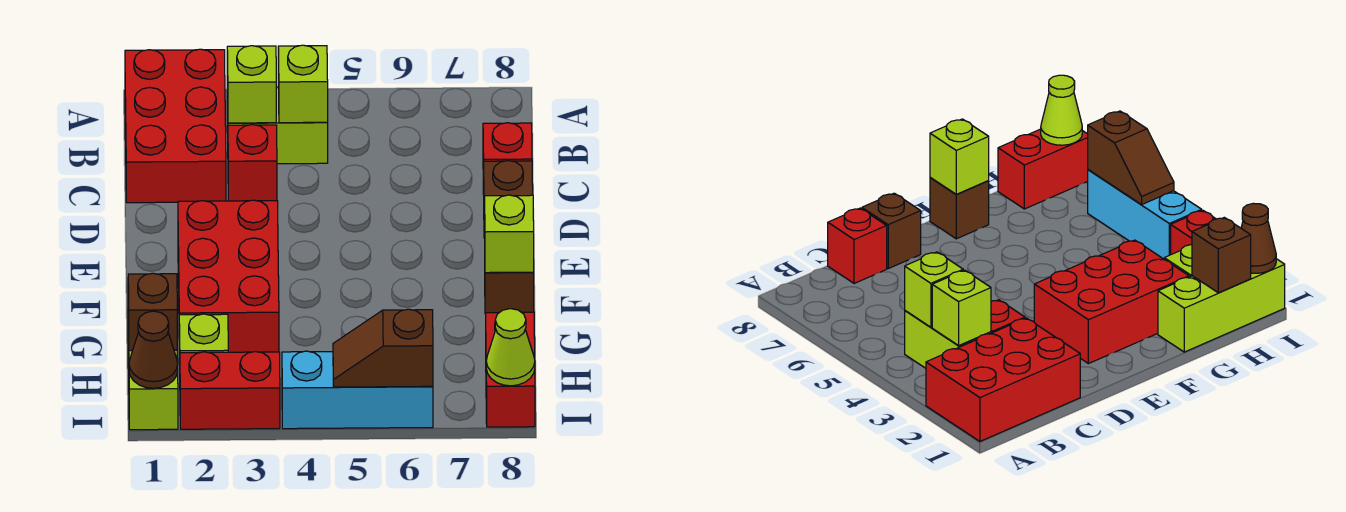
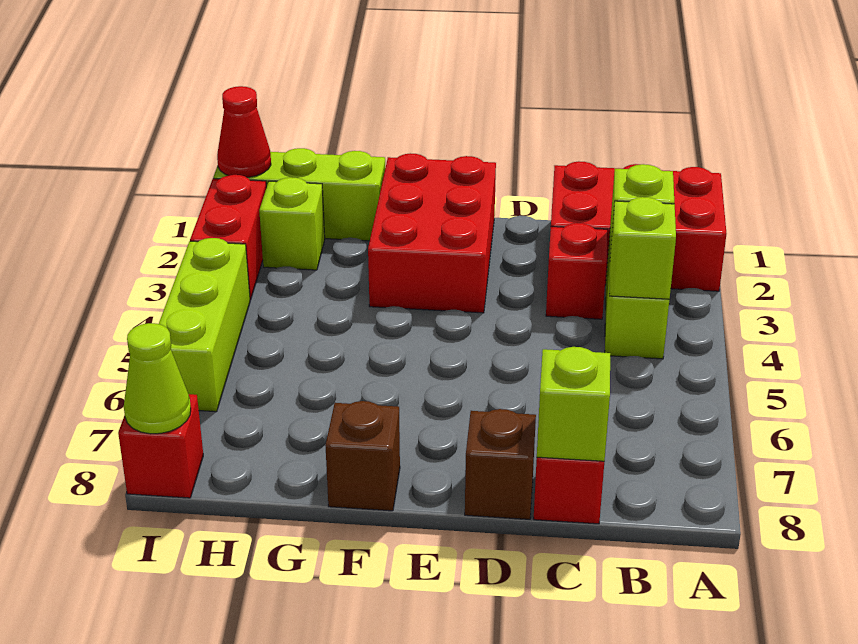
red 2x3 brick [178,200,279,352] -> red 2x3 brick turned to [368,153,496,313]
lime 1x1 brick [485,195,534,273] -> lime 1x1 brick moved to [537,347,610,461]
brown 1x1 brick [128,273,177,351] -> none
red 1x2 brick [486,312,535,427] -> red 1x1 brick [118,394,203,498]
brown 1x1 cone [129,311,178,388] -> red 1x1 cone [217,86,271,177]
cyan 1x3 brick [282,351,433,429] -> lime 1x3 brick [159,238,250,412]
brown 1x2 slope [333,309,433,387] -> none

